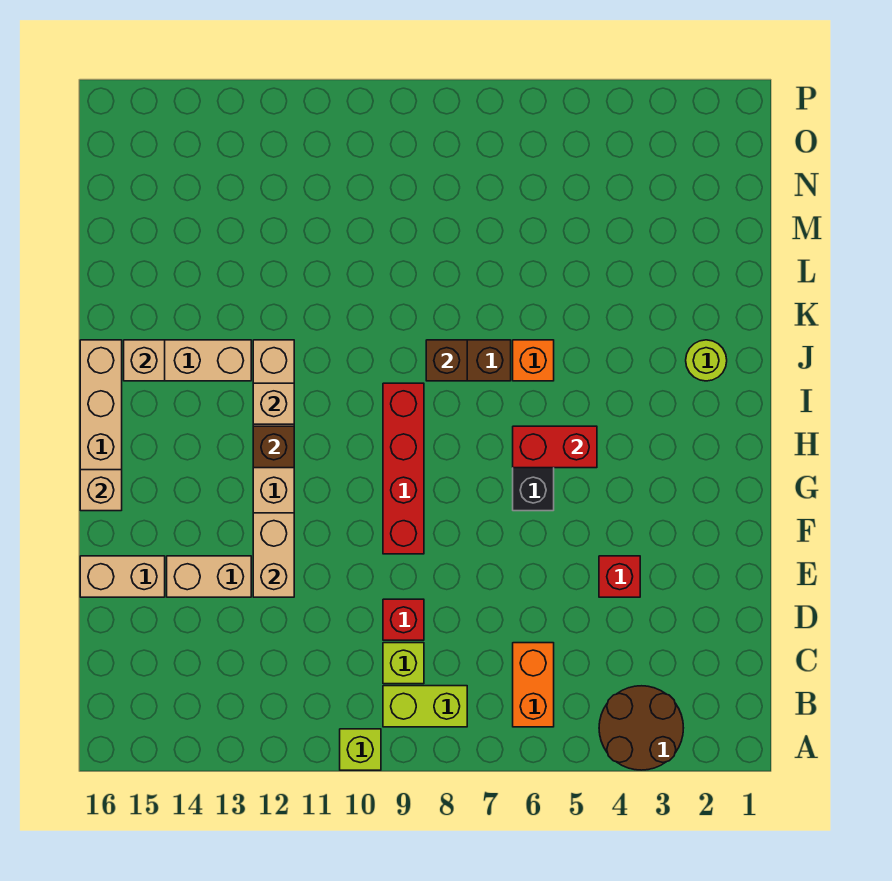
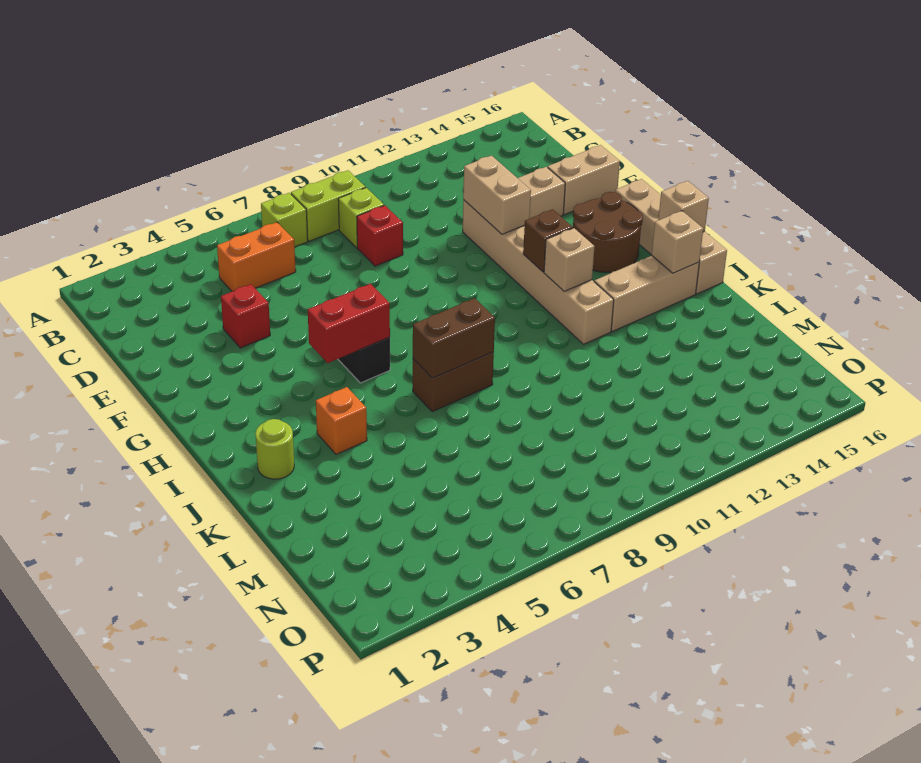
brown 2x2 round brick [599,686,683,770] -> brown 2x2 round brick moved to [573,192,643,272]
lime 1x1 brick [340,729,381,770] -> lime 1x1 brick moved to [261,193,308,247]
orange 1x2 brick [513,643,554,727] -> orange 1x2 brick turned to [217,222,296,291]
red 1x4 brick [383,383,424,554] -> none
tan 1x1 brick [80,470,122,511] -> tan 1x1 brick moved to [658,181,709,232]
orange 1x1 brick [513,340,554,381] -> orange 1x1 brick moved to [316,387,367,454]
brown 1x1 brick [426,340,467,381] -> brown 1x2 brick [413,298,495,378]

